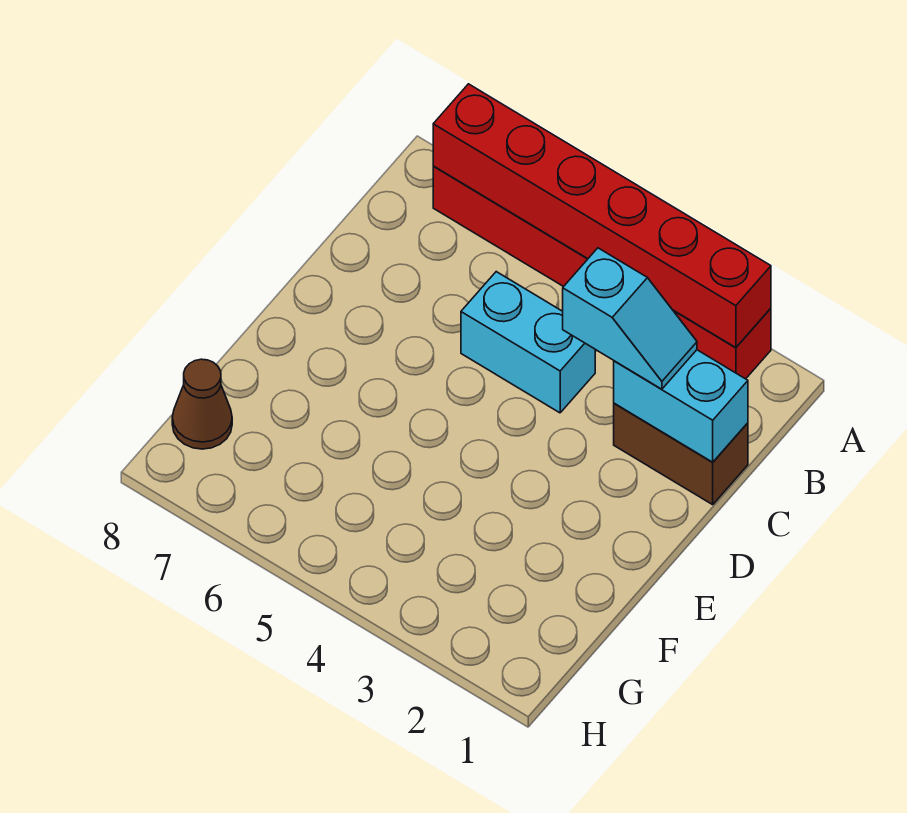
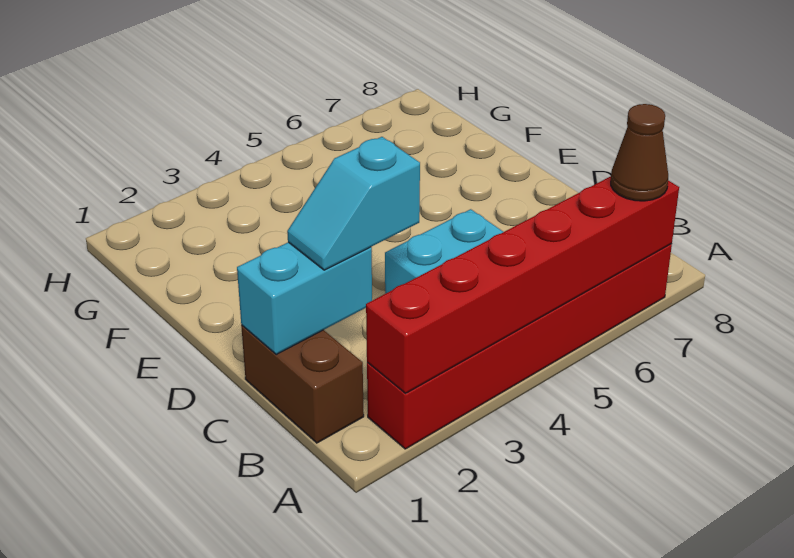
brown 1x2 brick [614,403,748,505] -> brown 1x2 brick turned to [241,325,364,443]
brown 1x1 cone [172,359,232,449] -> brown 1x1 cone moved to [611,104,668,201]

